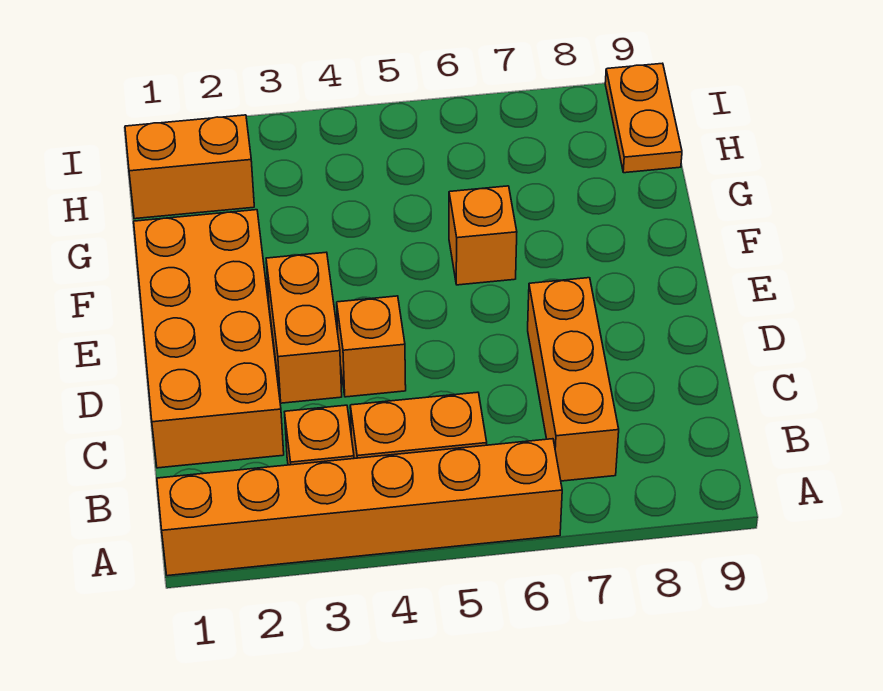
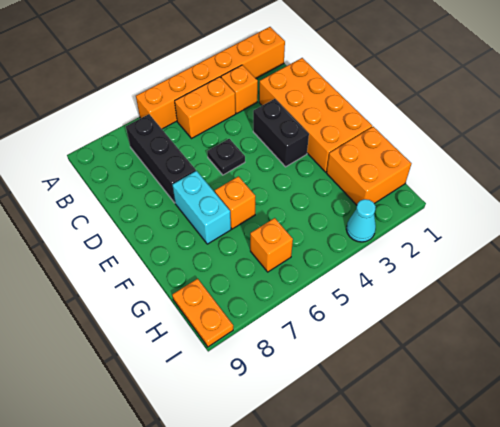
orange 1x3 brick [528,278,619,481] -> black 1x3 brick [126,114,196,203]
orange 1x2 brick [266,252,342,403] -> black 1x2 brick [253,99,309,167]
orange 1x1 brick [337,296,406,397] -> orange 1x1 brick moved to [250,218,293,272]
none -> black 1x1 plate [207,139,245,175]
none -> cyan 1x2 brick [172,171,231,244]
orange 1x2 brick [125,115,254,219] -> orange 2x2 brick [326,127,411,205]
none -> cyan 1x1 cone [346,199,376,242]

